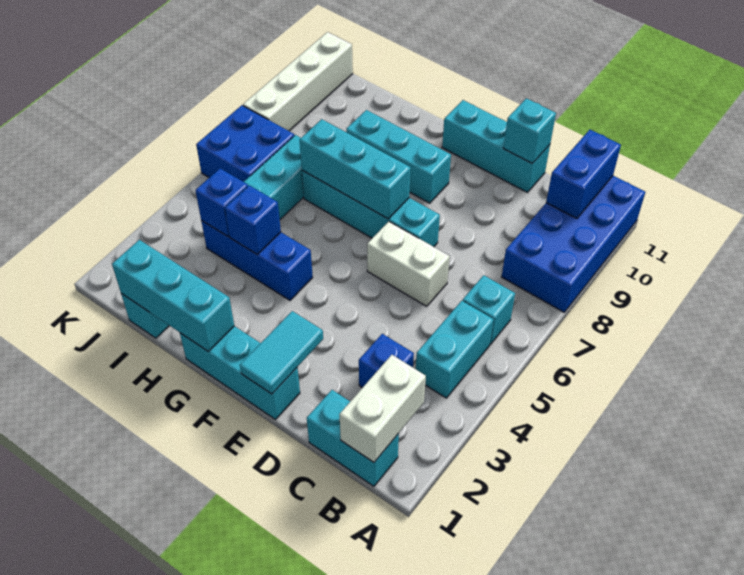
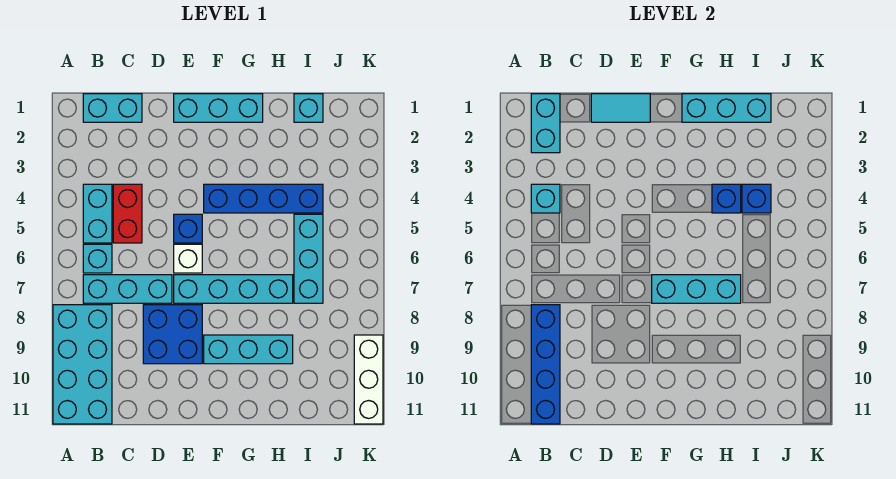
blue 2x4 brick [502,176,645,312] -> cyan 2x4 brick [53,305,112,424]
white 1x2 brick [339,355,426,462] -> cyan 1x2 brick [531,94,560,153]
blue 1x2 brick [546,130,621,219] -> blue 1x4 brick [531,305,560,424]
blue 1x1 brick [359,334,414,388] -> blue 1x1 brick moved to [174,214,202,243]
none -> red 1x2 brick [113,184,142,243]
white 1x2 brick [367,222,450,306] -> white 1x1 brick [174,244,202,273]
cyan 1x3 brick [442,100,550,192] -> cyan 1x3 brick moved to [83,275,172,303]
cyan 1x1 brick [503,98,556,163] -> cyan 1x1 brick moved to [531,184,560,213]
cyan 1x2 tile [240,311,323,394] -> cyan 1x2 tile turned to [591,94,650,122]
blue 1x3 brick [201,221,313,300] -> blue 1x4 brick [204,184,323,213]
blue 2x2 brick [196,105,294,182] -> blue 2x2 brick moved to [143,305,202,364]
white 1x4 brick [243,32,353,131] -> white 1x3 brick [354,335,383,424]

